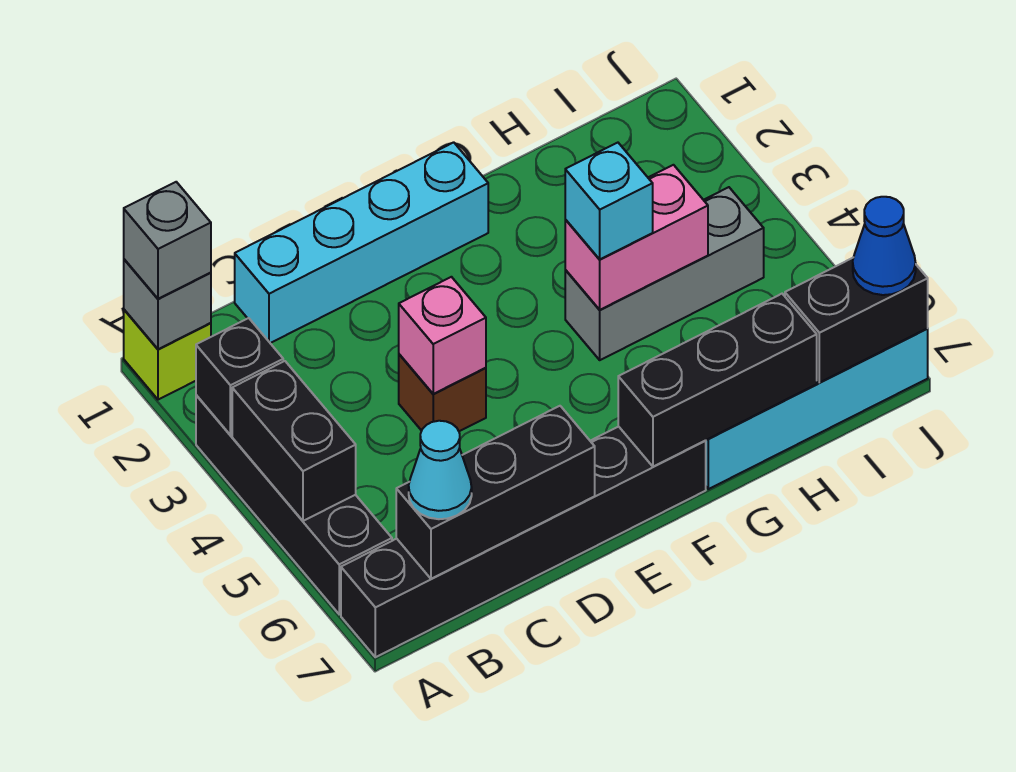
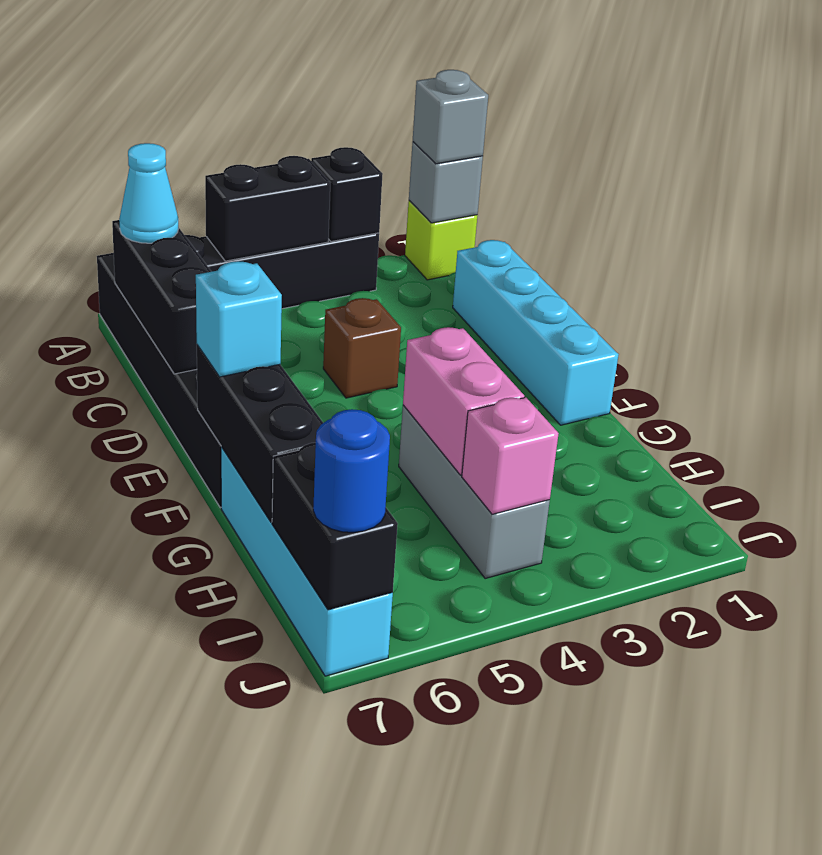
pink 1x1 brick [399,277,486,394] -> pink 1x1 brick moved to [462,397,559,514]
cyan 1x1 brick [565,143,653,259] -> cyan 1x1 brick moved to [196,261,282,377]
blue 1x1 cone [853,197,916,295] -> blue 1x1 round brick [313,409,390,533]

